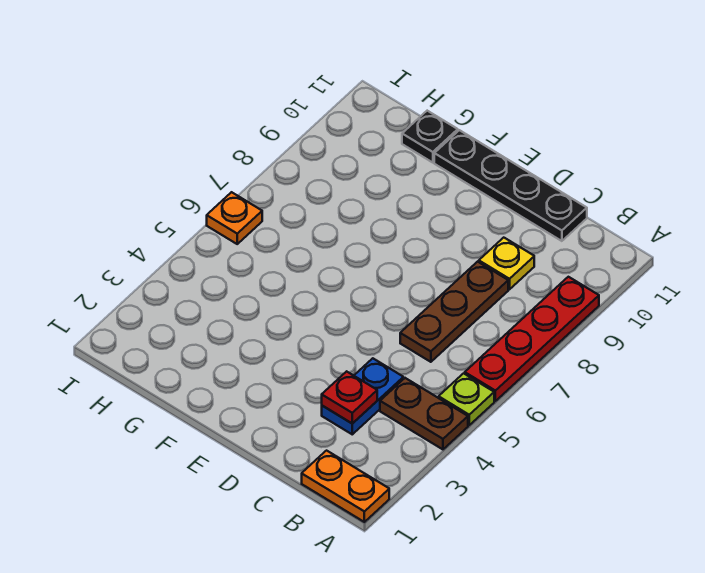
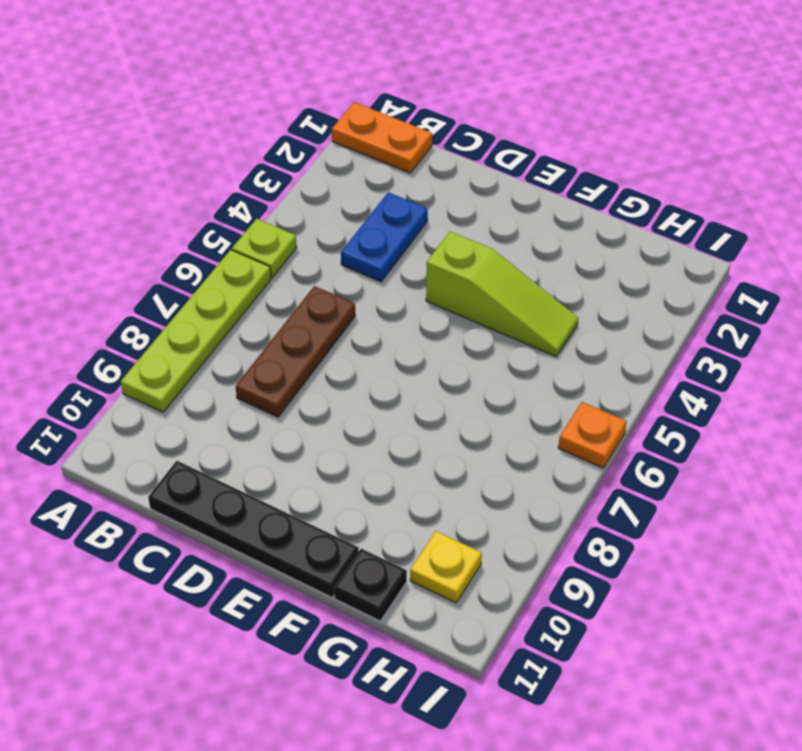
brown 1x2 plate [380,378,468,449] -> none
red 1x4 plate [465,277,599,401] -> lime 1x4 plate [121,250,271,412]
red 1x1 plate [322,371,377,424] -> none
yellow 1x1 plate [479,238,534,289] -> yellow 1x1 plate moved to [410,531,482,603]
none -> lime 1x3 slope [426,232,578,356]

